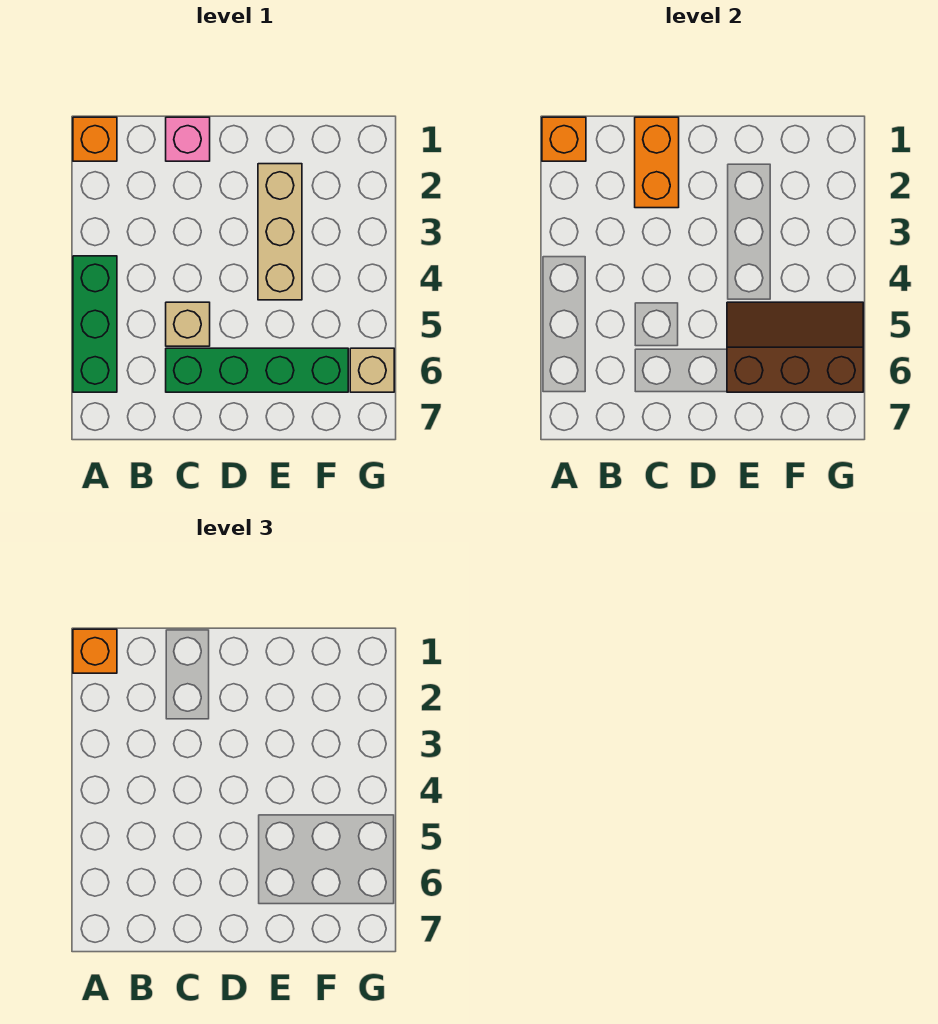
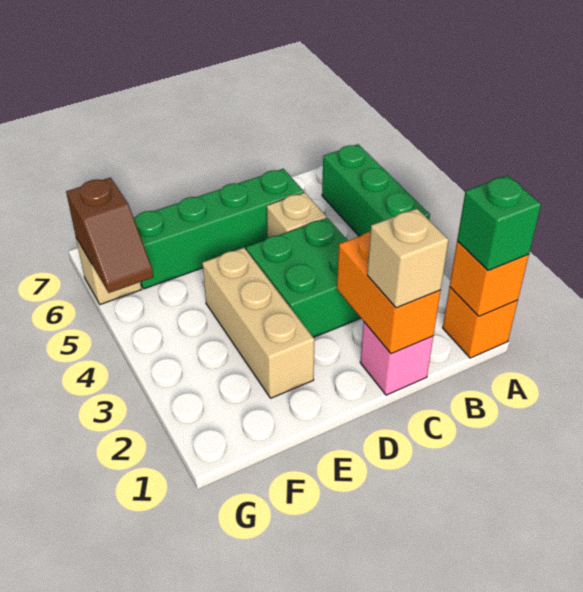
orange 1x1 brick [73,629,117,673] -> green 1x1 brick [457,176,541,271]
none -> tan 1x1 brick [367,209,449,308]
none -> green 2x2 brick [246,218,361,338]
brown 2x3 slope [727,302,863,392] -> brown 1x2 slope [66,178,153,293]

